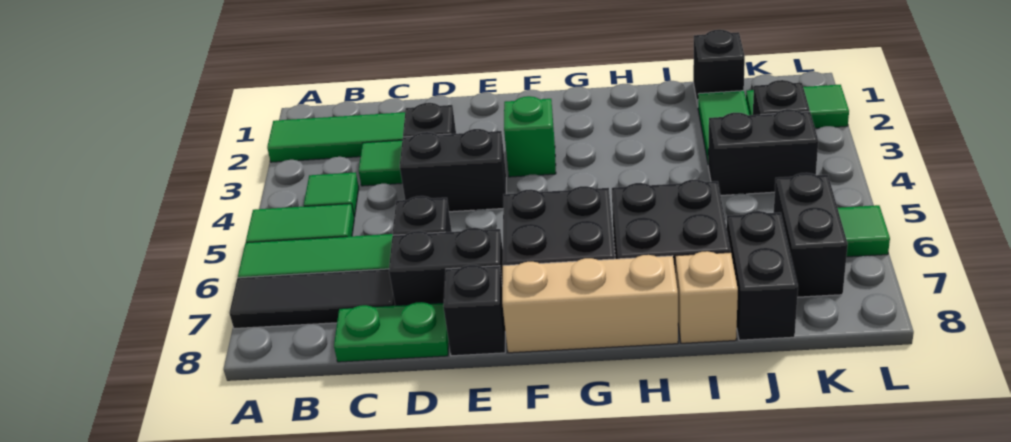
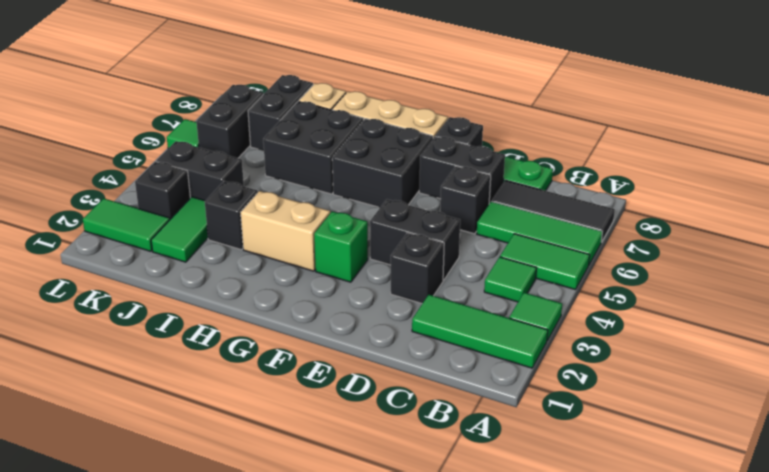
green 1x1 tile [359,140,402,186] -> green 1x1 tile moved to [509,293,562,341]
none -> tan 1x2 brick [241,191,330,271]
black 1x1 brick [693,30,745,105] -> black 1x1 brick moved to [205,181,258,250]

